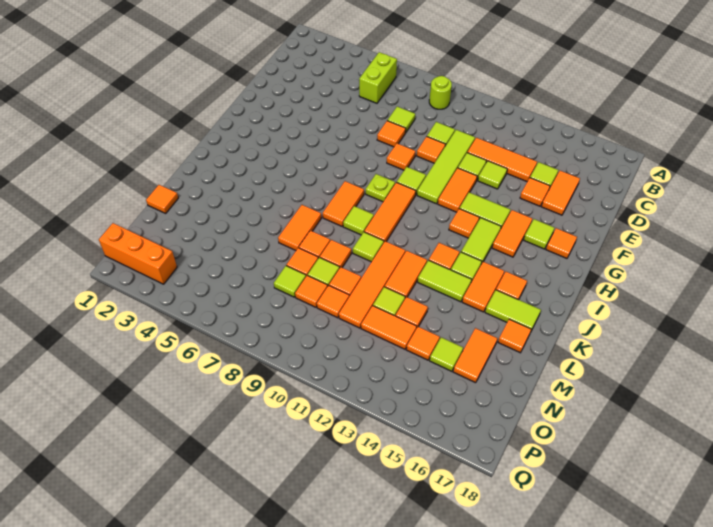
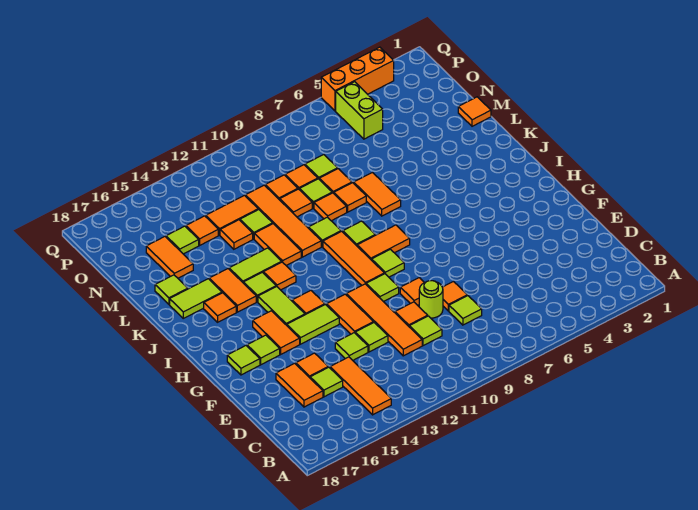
lime 1x2 brick [359,52,397,103] -> lime 1x2 brick moved to [336,82,383,139]
lime 1x1 round brick [429,76,452,109] -> lime 1x1 round brick moved to [419,281,443,318]
lime 1x4 tile [417,130,475,204] -> orange 1x4 tile [346,284,422,356]
orange 1x3 tile [467,138,537,182] -> orange 1x3 tile turned to [330,357,391,415]
orange 1x1 tile [546,228,577,258] -> lime 1x1 tile [227,346,260,375]
lime 1x1 plate [366,174,395,202] -> lime 1x1 tile [372,249,404,277]
orange 1x2 tile [323,181,364,226] -> orange 1x2 tile turned to [357,225,410,260]
orange 1x1 tile [498,319,531,353] -> lime 1x1 tile [155,275,188,304]
orange 1x3 brick [99,223,177,284] -> orange 1x3 brick moved to [321,47,394,111]

